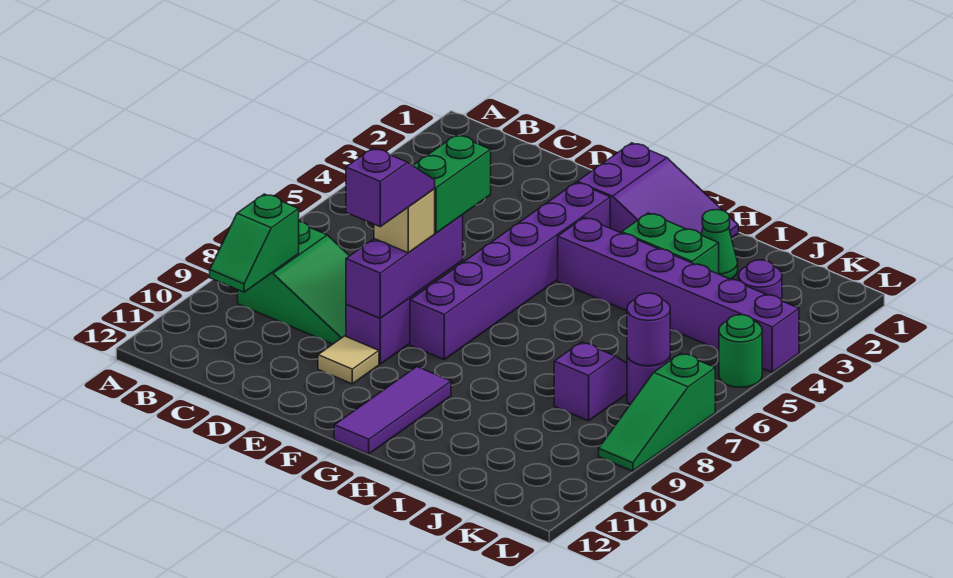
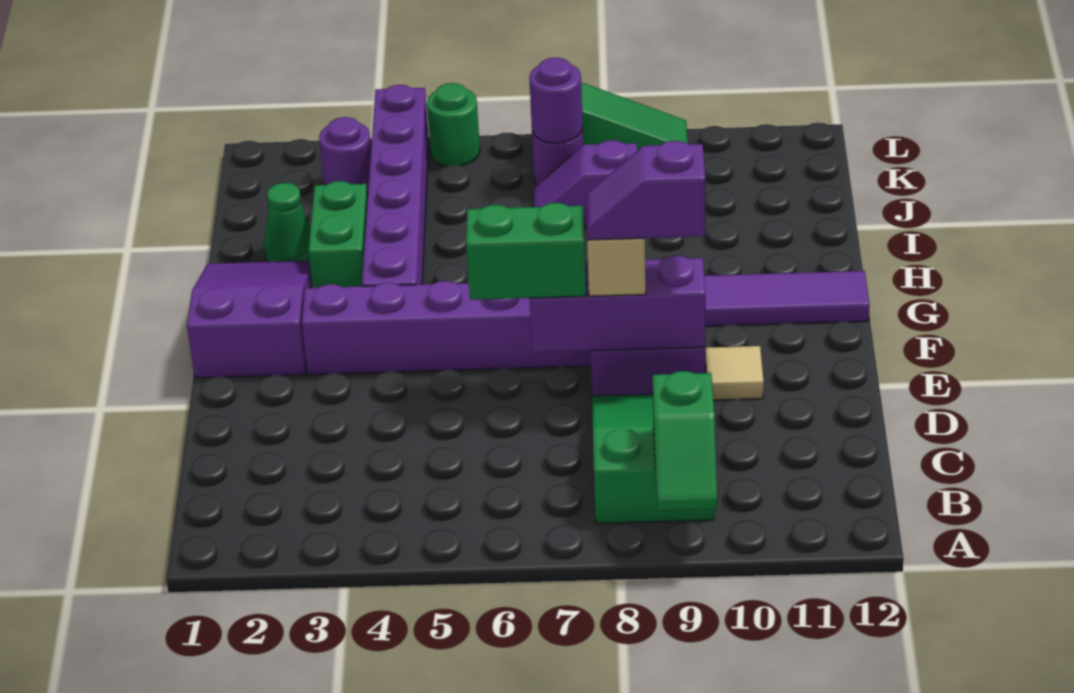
green 1x2 slope [210,194,299,292] -> green 1x2 slope turned to [653,371,717,511]

